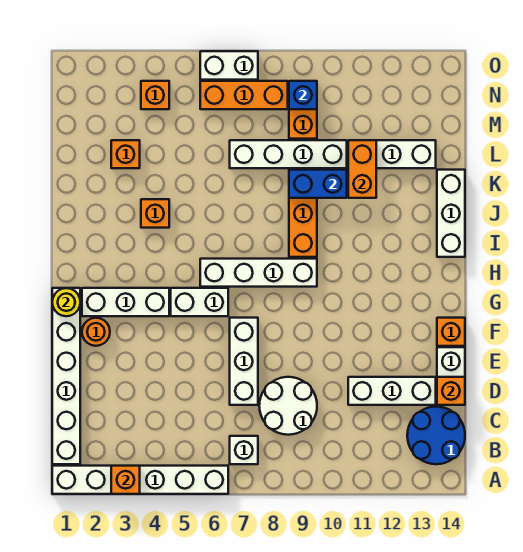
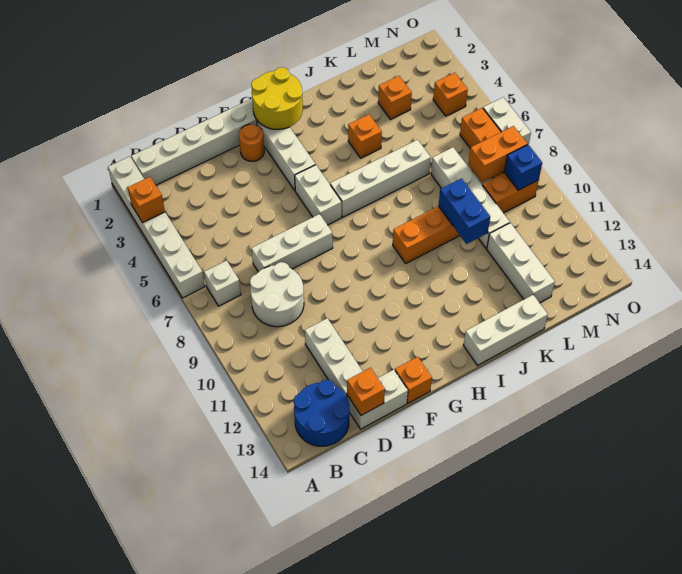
yellow 1x1 round brick [52,288,80,316] -> yellow 2x2 round brick [251,67,303,129]
white 1x4 brick [200,259,317,287] -> white 1x4 brick turned to [330,140,431,217]
orange 1x2 brick [348,140,376,198] -> orange 1x2 brick moved to [468,126,527,182]

